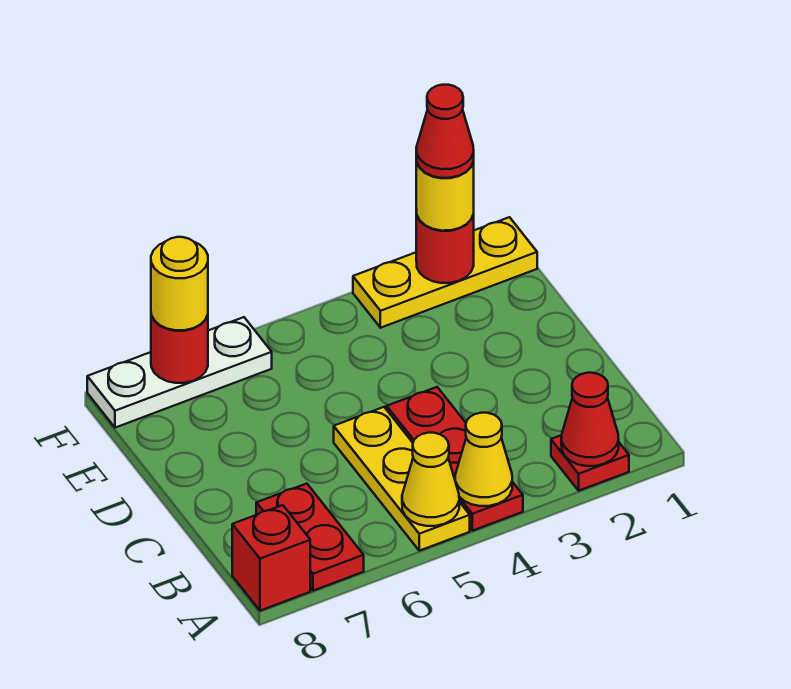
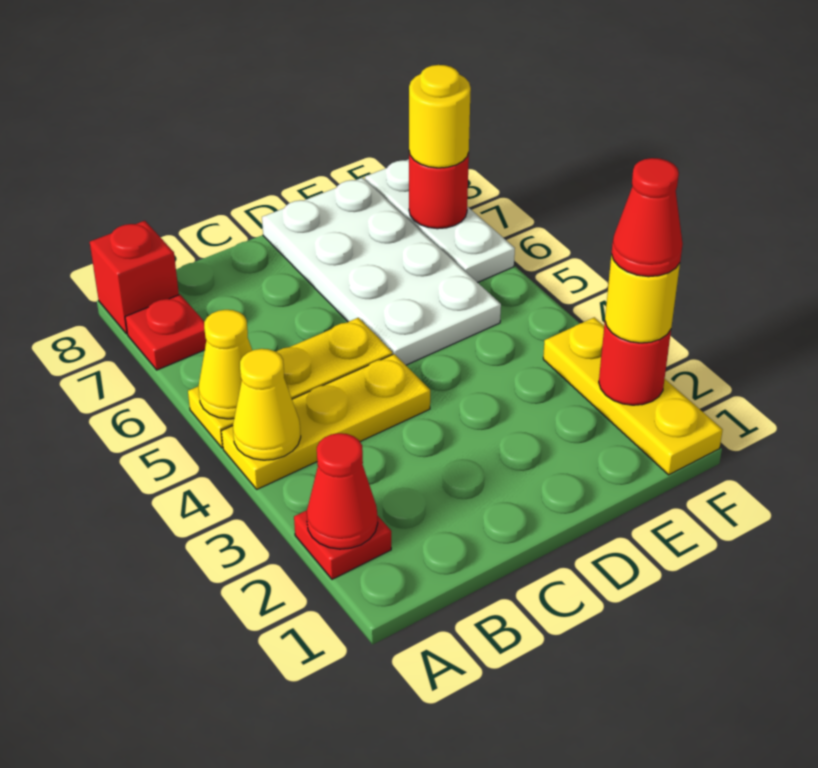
red 1x3 plate [387,387,523,531] -> yellow 1x3 plate [222,354,430,489]
red 1x2 plate [256,484,364,591] -> red 1x1 plate [125,295,206,370]
none -> white 2x4 plate [262,178,501,365]

